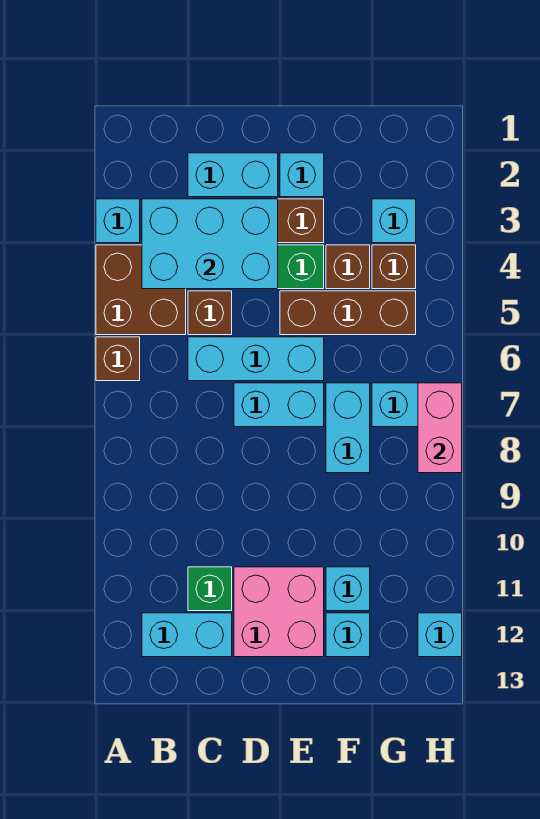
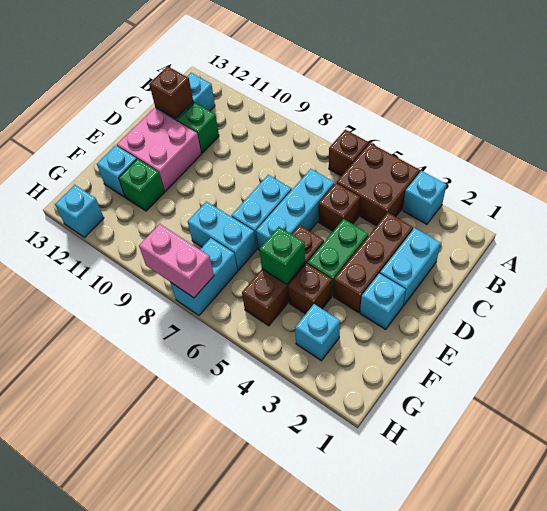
cyan 2x3 brick [142,199,278,289] -> none
none -> green 1x1 brick [259,227,305,284]
cyan 1x1 brick [326,567,370,611] -> green 1x1 brick [119,159,164,211]
brown 1x1 brick [372,245,416,289] -> brown 1x1 brick moved to [149,66,193,119]

